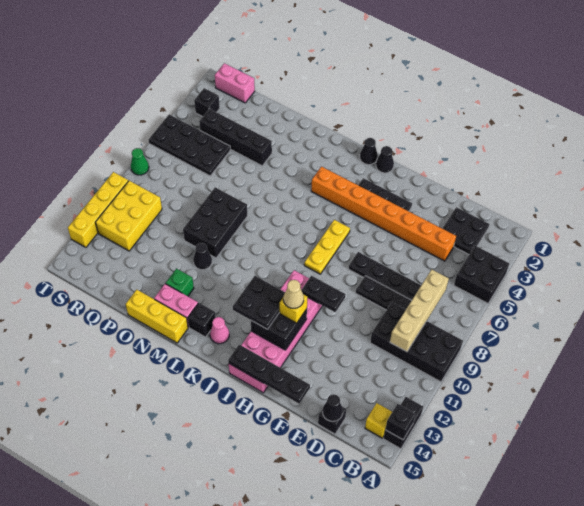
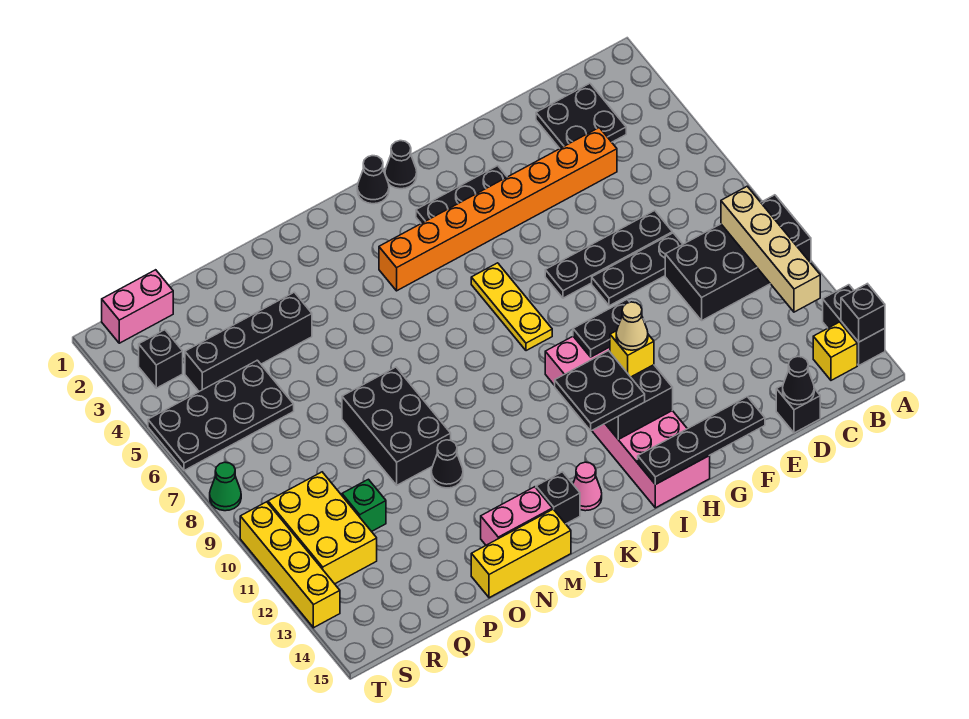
black 2x2 brick [454,246,509,303] -> none
tan 1x4 brick [390,269,449,352] -> tan 1x4 brick moved to [721,186,820,312]
green 1x1 brick [166,269,194,296] -> green 1x1 brick moved to [342,479,386,531]

